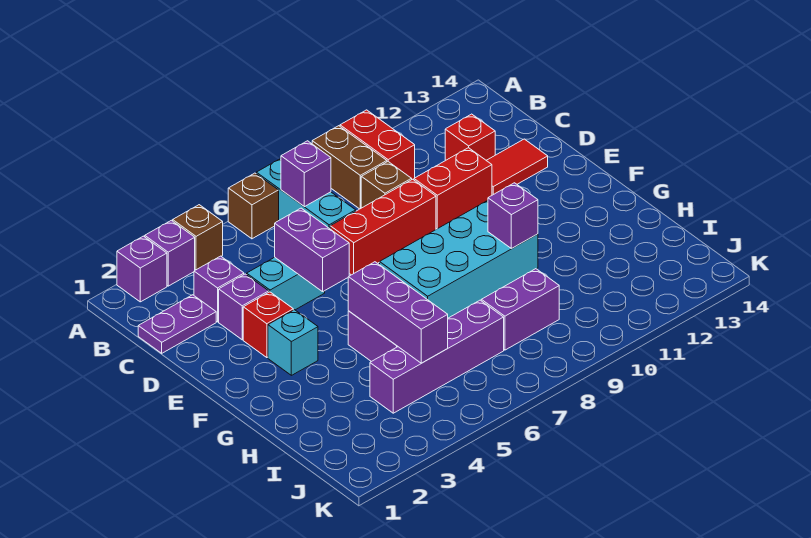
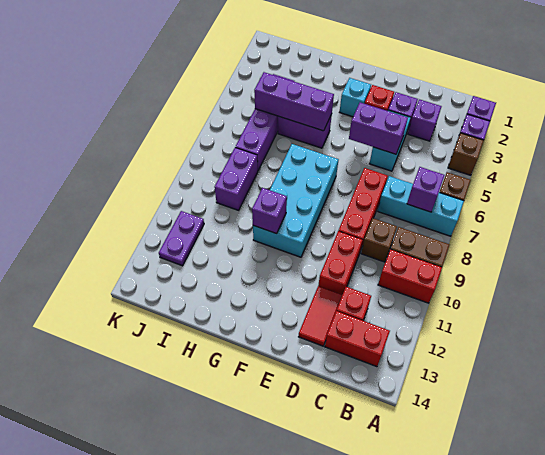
none -> red 1x2 brick [325,311,390,367]
purple 1x2 plate [138,295,216,353] -> purple 1x2 plate moved to [159,211,204,266]

